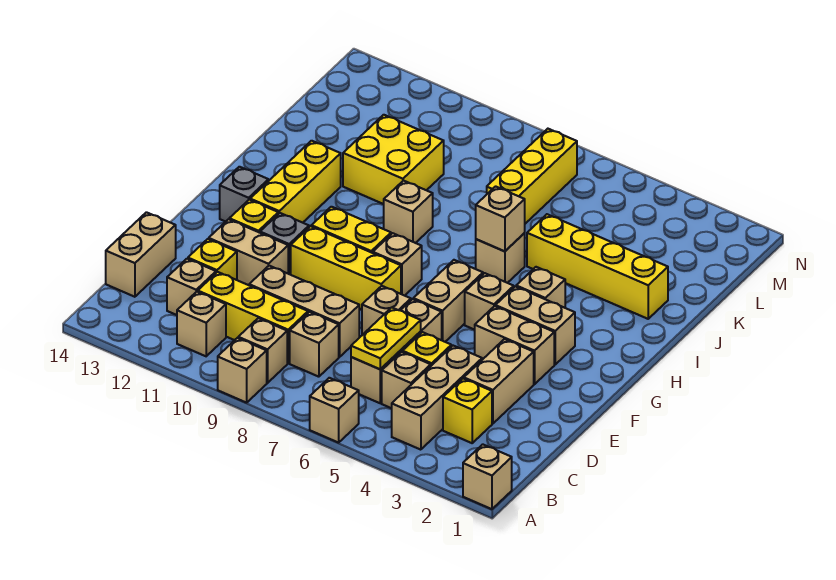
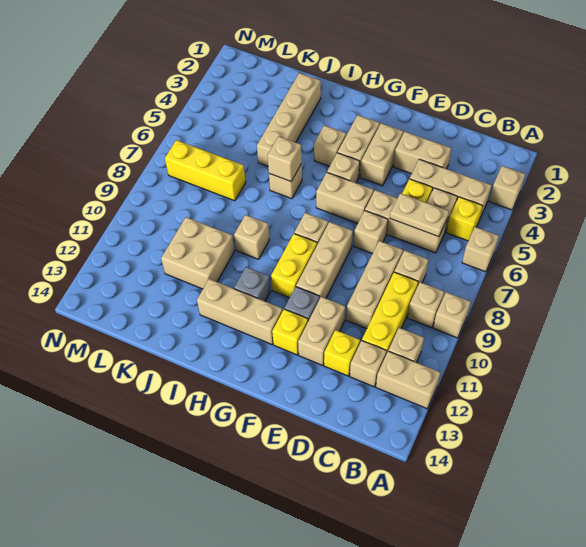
tan 1x1 brick [463,444,512,509] -> tan 1x1 brick moved to [489,166,525,210]
yellow 1x1 brick [443,379,492,443] -> yellow 1x1 brick moved to [447,197,483,241]
yellow 1x2 plate [351,307,421,369] -> tan 1x2 plate [390,193,449,237]
tan 1x2 brick [106,212,176,297] -> tan 1x2 brick moved to [376,351,440,409]
yellow 1x3 brick [291,226,401,309] -> tan 1x3 brick [296,222,353,298]
yellow 1x3 brick [250,141,341,223] -> tan 1x3 brick [197,279,283,344]
grey 1x1 brick [220,167,268,222] -> grey 1x1 brick moved to [234,267,271,301]
yellow 1x4 brick [527,214,668,319] -> tan 1x4 brick [257,73,321,166]
yellow 2x2 brick [343,115,444,204] -> tan 2x2 brick [161,217,234,289]

